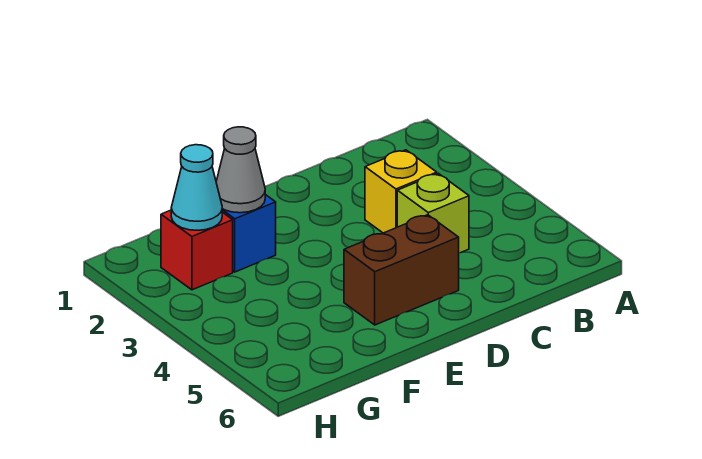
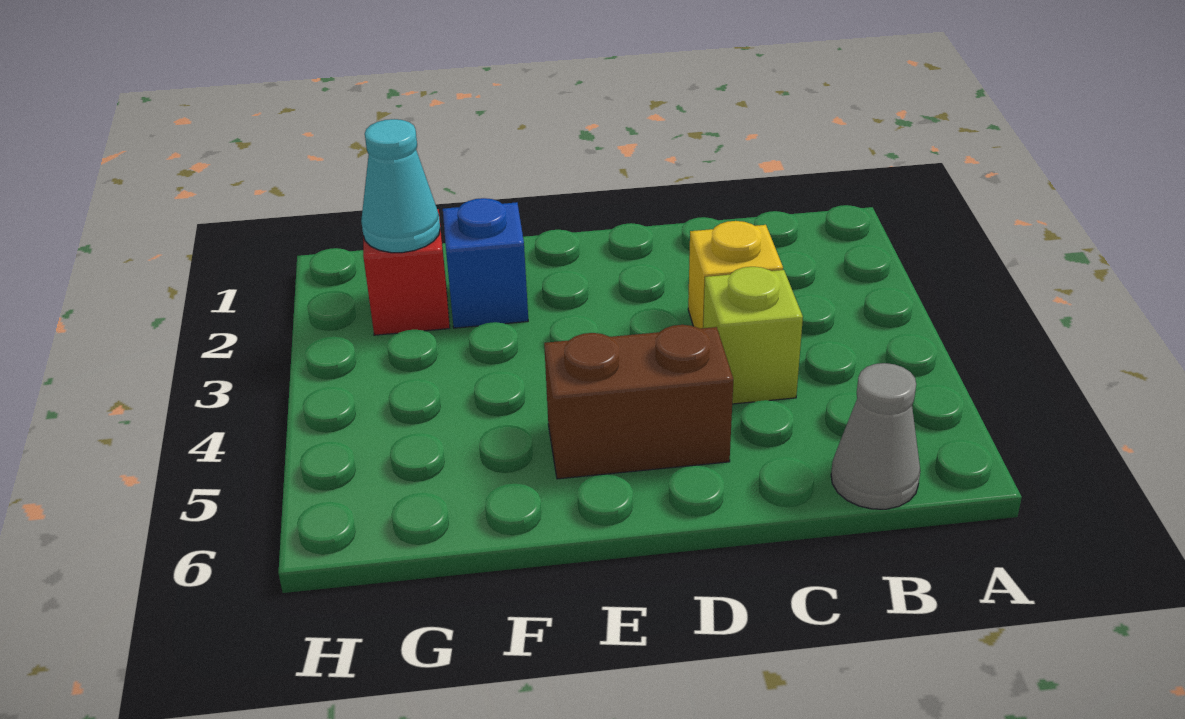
grey 1x1 cone [216,127,265,213] -> grey 1x1 cone moved to [831,363,920,509]

